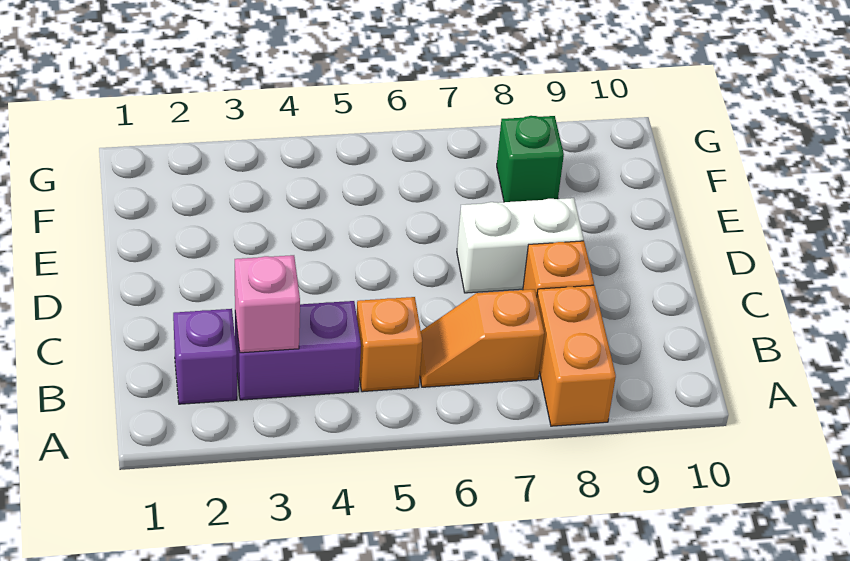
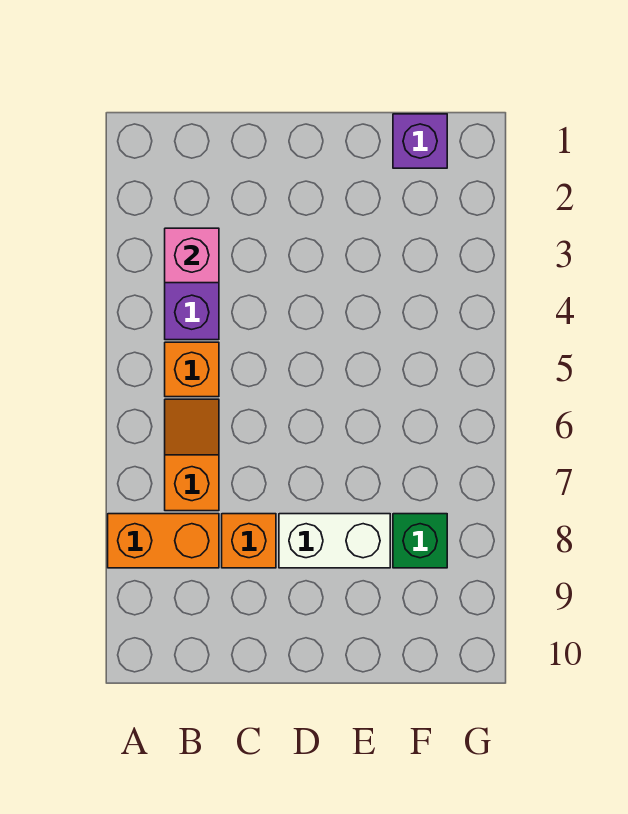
purple 1x1 brick [173,309,237,404] -> purple 1x1 brick moved to [393,114,447,168]
white 1x2 brick [457,198,584,293] -> white 1x2 brick turned to [279,514,390,568]

